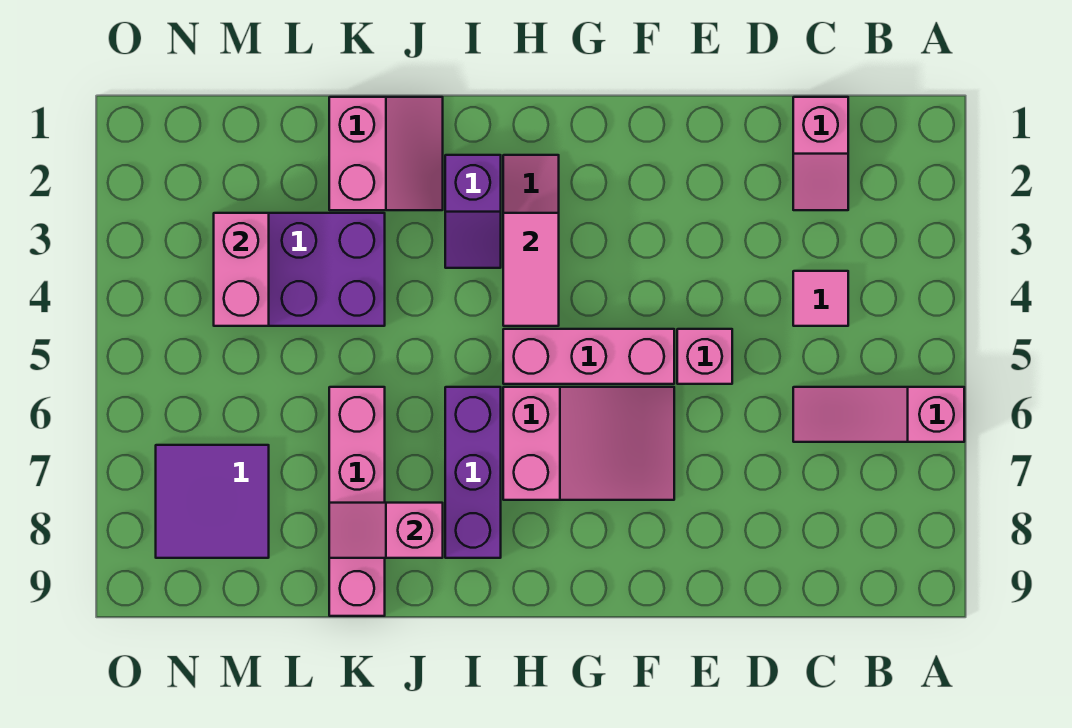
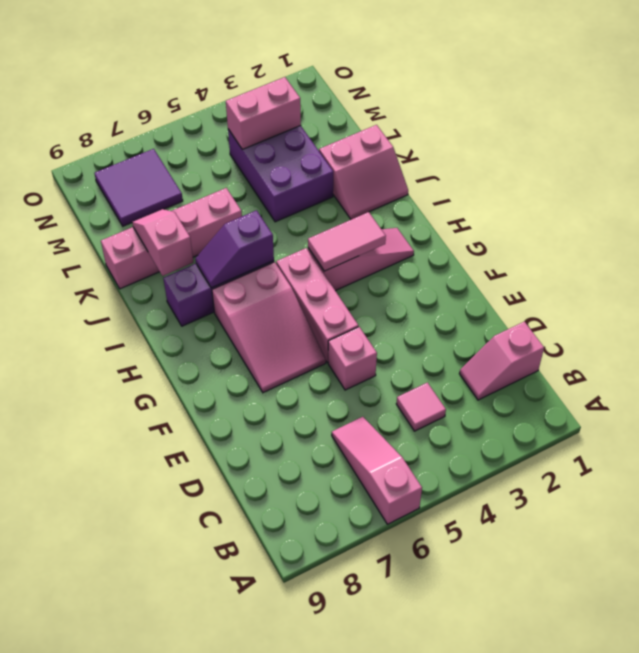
purple 1x2 slope [445,155,501,268] -> purple 1x2 slope moved to [195,210,274,288]

